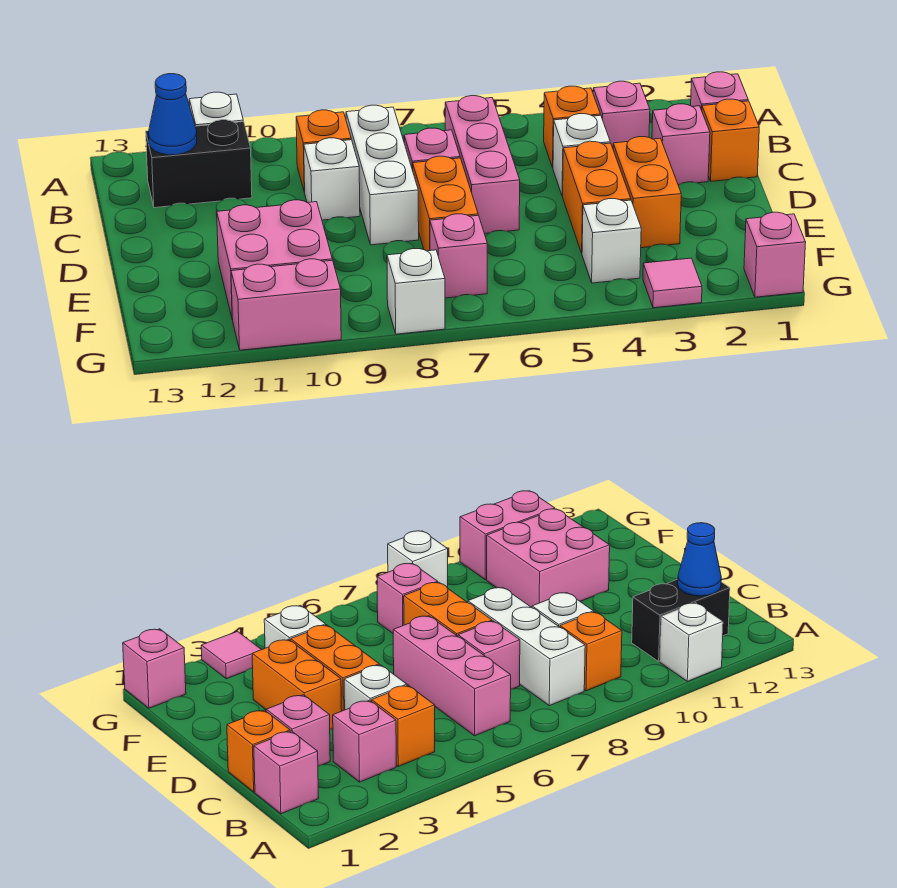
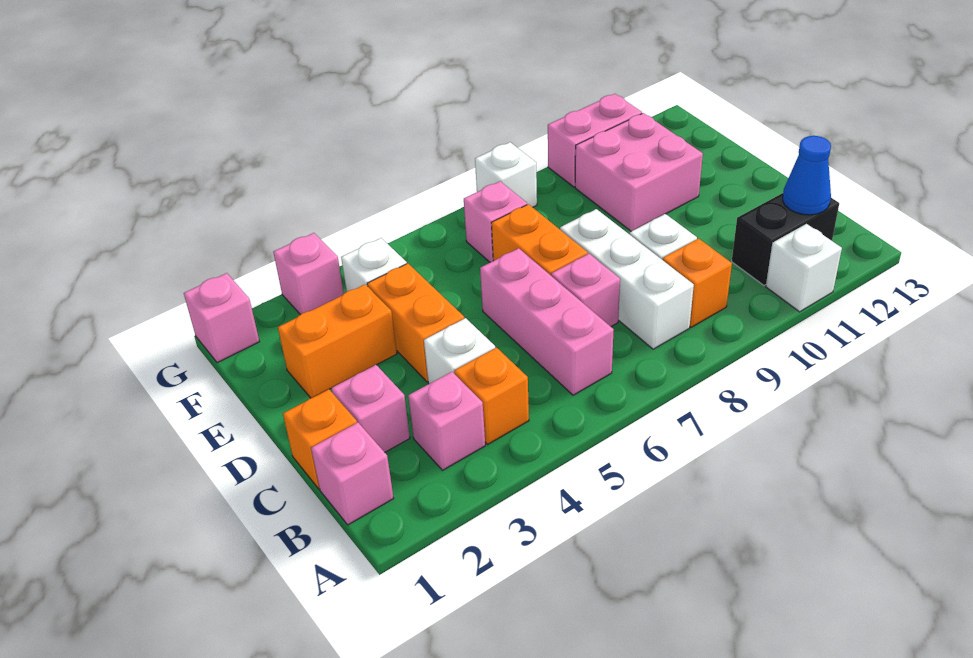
orange 1x2 brick [613,137,681,248] -> orange 1x2 brick turned to [278,284,397,398]
pink 1x1 tile [643,258,702,308] -> pink 1x1 brick [273,233,344,315]

